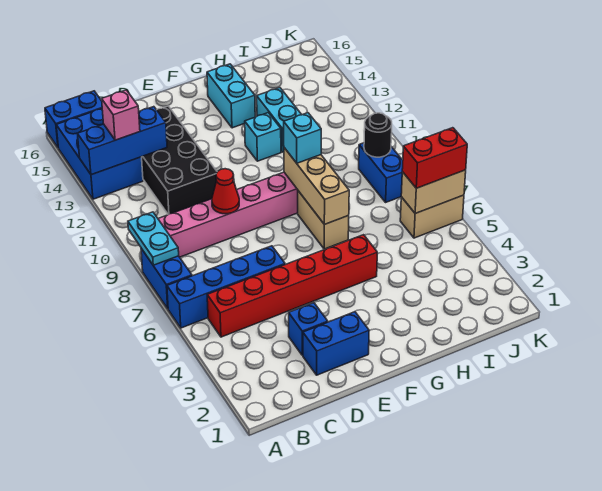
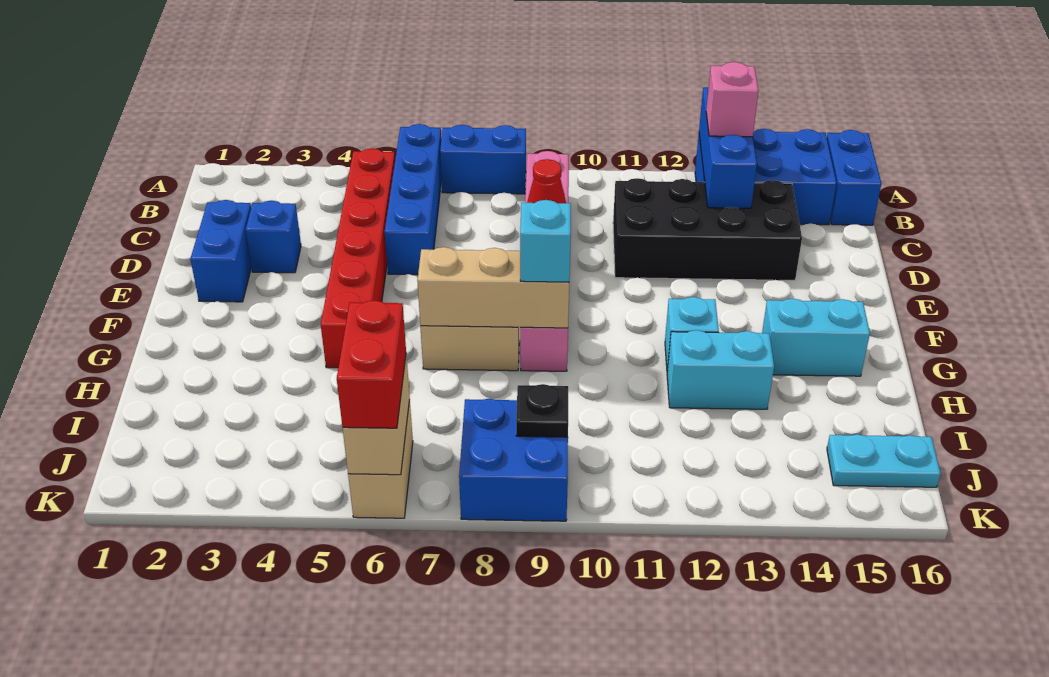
cyan 1x2 plate [128,212,179,265] -> cyan 1x2 plate moved to [827,434,941,487]
blue 1x2 brick [359,143,403,202] -> blue 2x2 brick [459,399,568,521]
black 1x1 round brick [364,113,392,157] -> black 1x1 plate [516,384,568,437]

